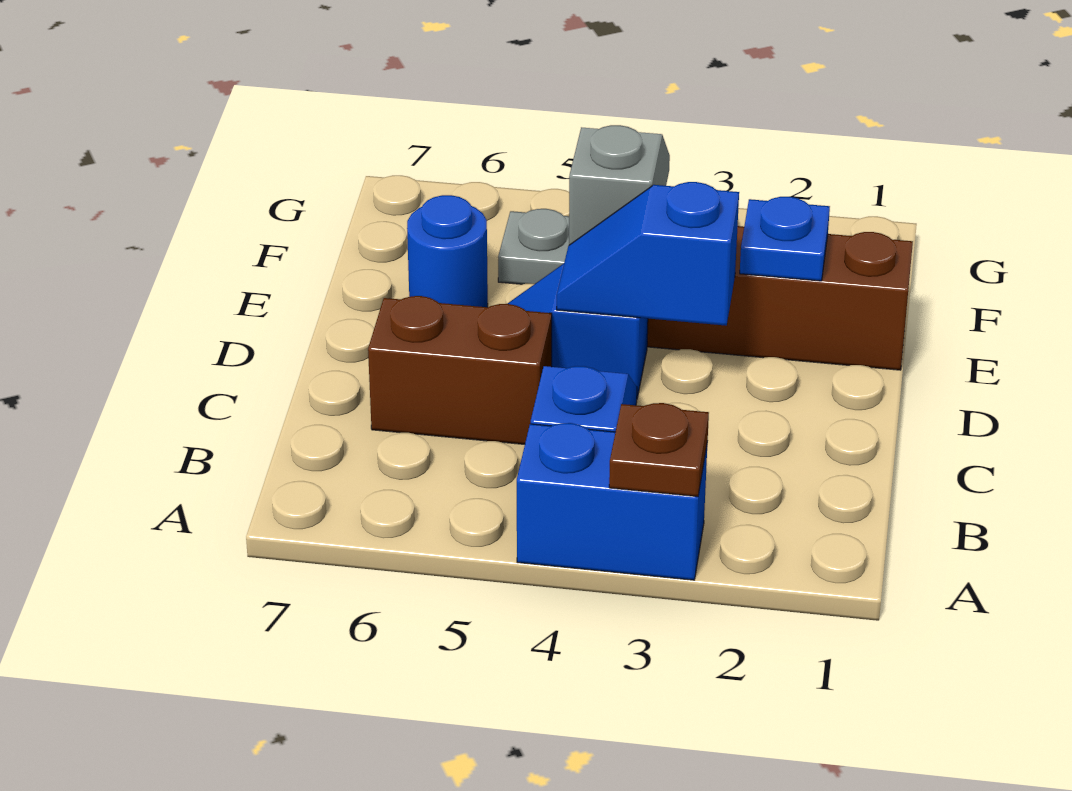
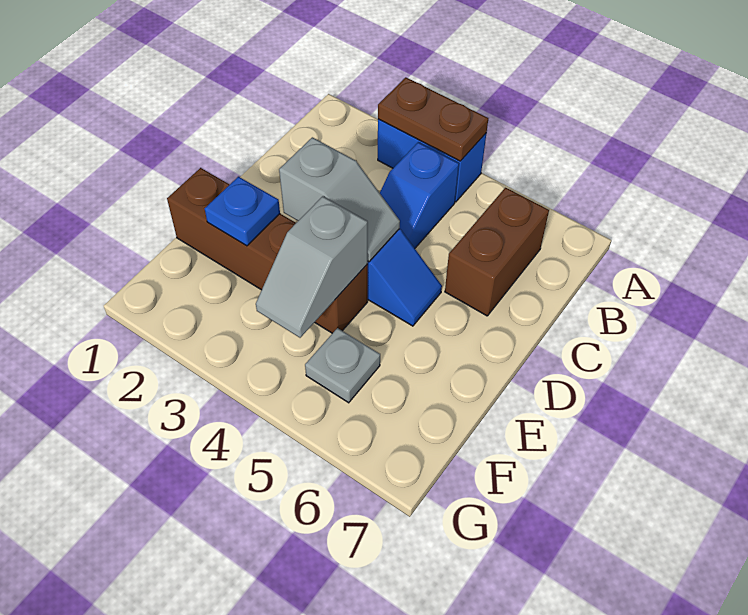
brown 1x1 plate [609,403,709,497] -> brown 1x2 plate [378,77,488,161]
brown 1x2 brick [368,296,552,444] -> brown 1x2 brick turned to [445,188,549,316]
blue 1x2 slope [557,182,739,326] -> grey 1x2 slope [279,137,400,262]
blue 1x1 round brick [407,195,488,307] -> none

